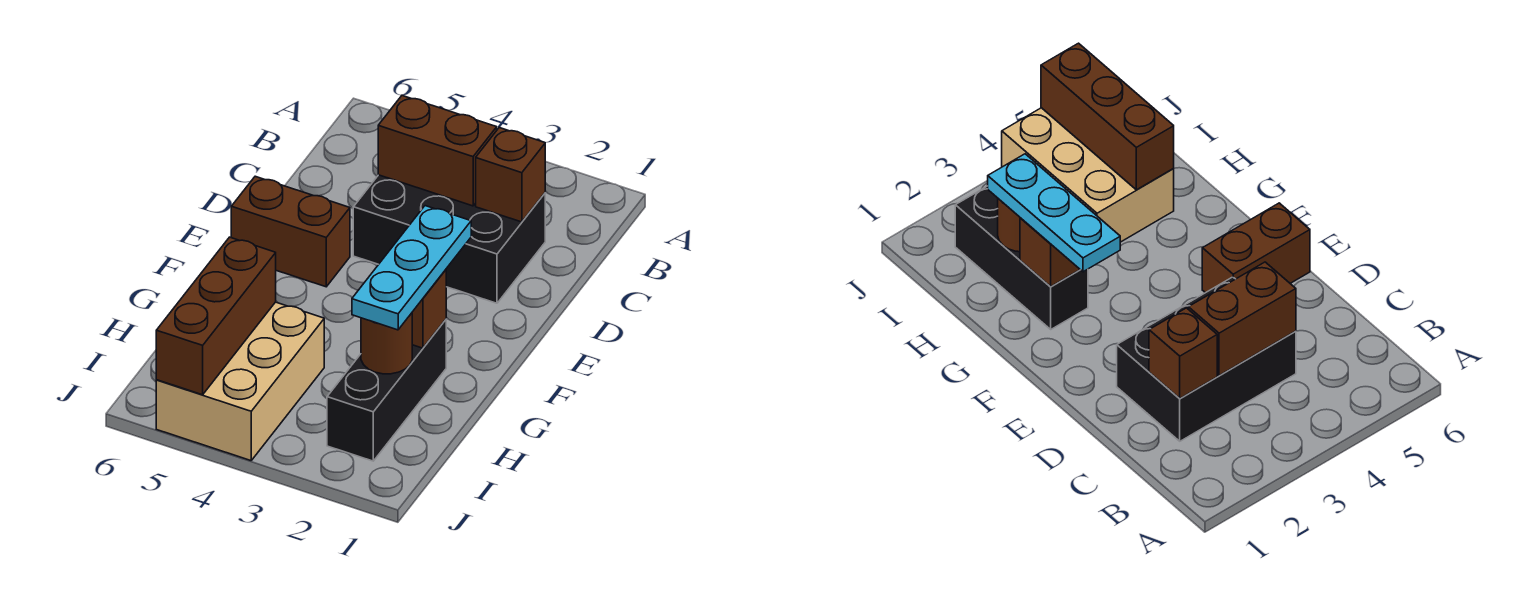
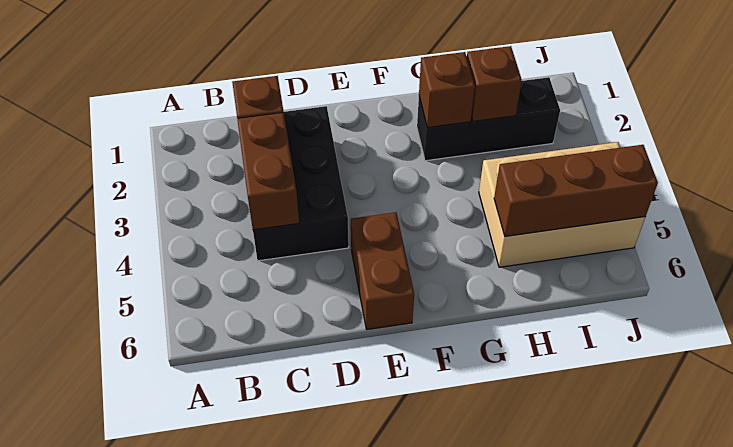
cyan 1x3 plate [352,206,471,330] -> none
brown 1x1 round brick [361,313,412,374] -> brown 1x1 brick [467,46,522,121]

